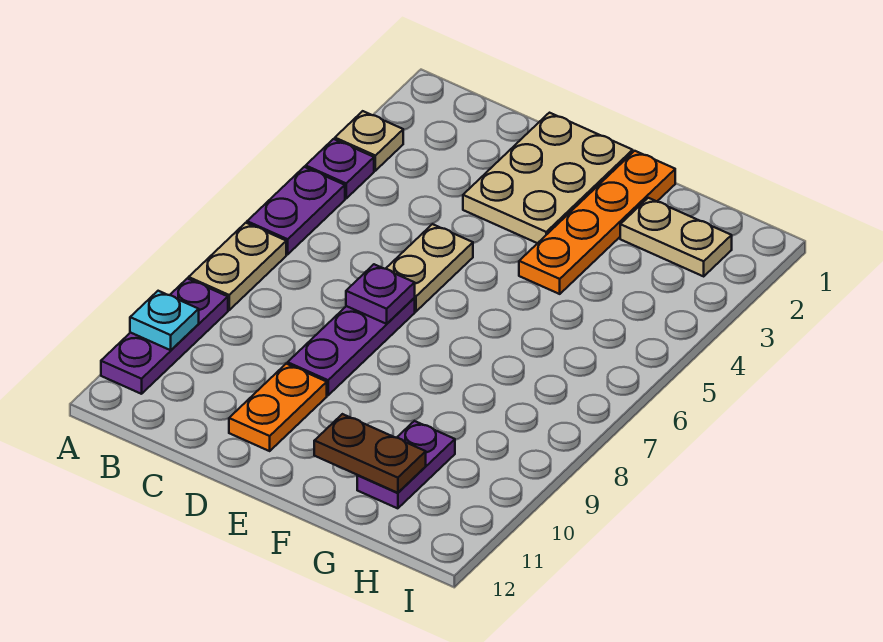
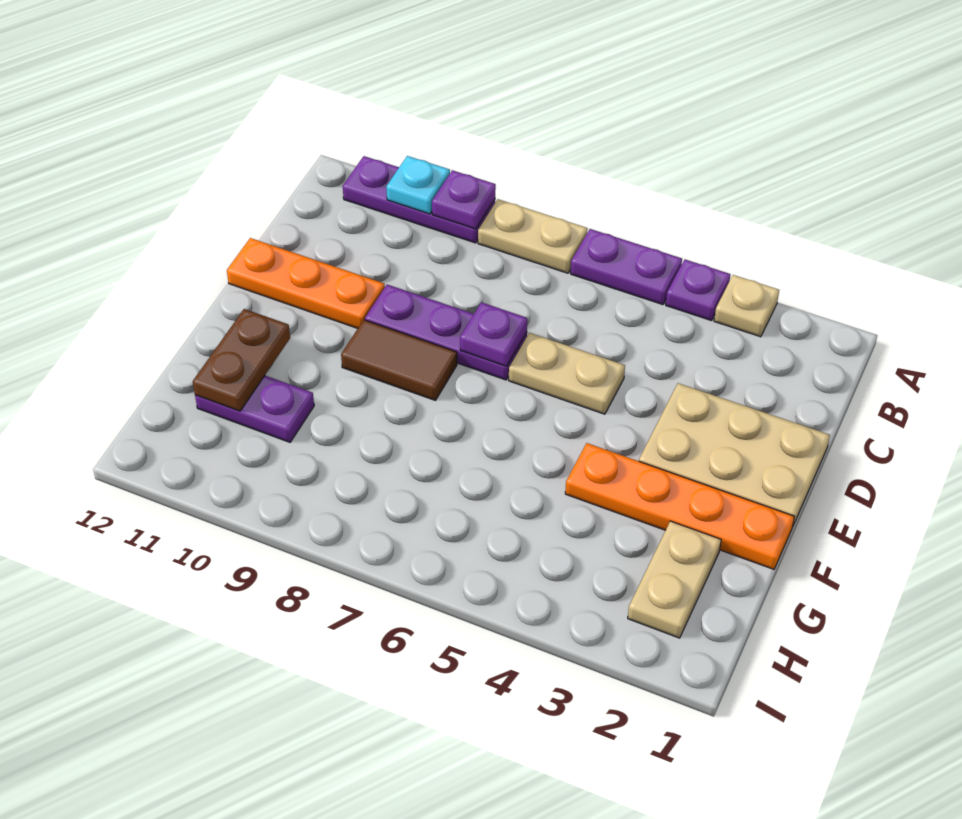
none -> purple 1x1 plate [432,170,496,229]
orange 1x2 plate [229,364,327,451] -> orange 1x3 plate [227,238,385,328]
none -> brown 1x2 tile [341,320,457,400]

